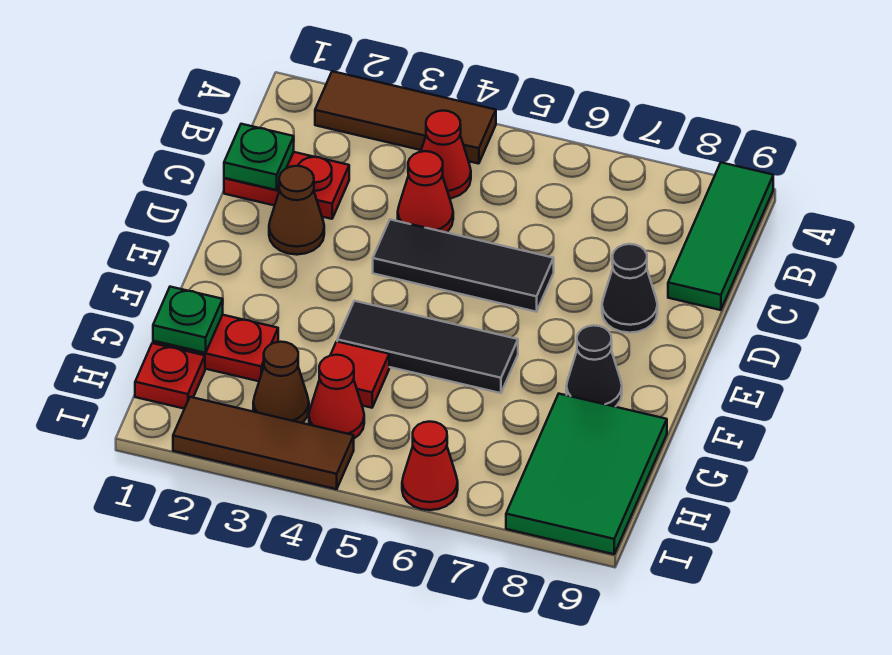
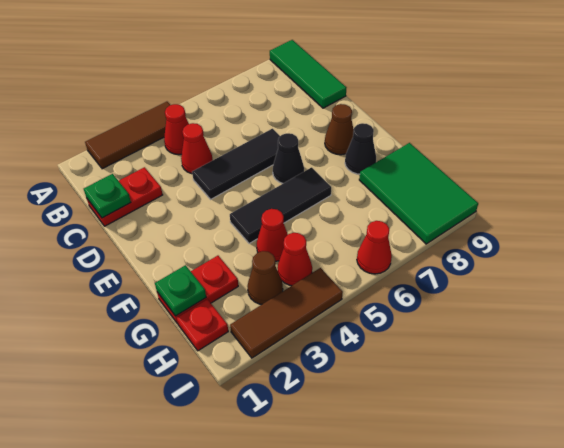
brown 1x1 cone [269,166,324,255] -> brown 1x1 cone moved to [325,104,354,155]
black 1x1 cone [602,244,657,333] -> black 1x1 cone moved to [273,133,304,183]
red 1x1 tile [330,342,389,408] -> red 1x1 cone [257,209,288,261]

